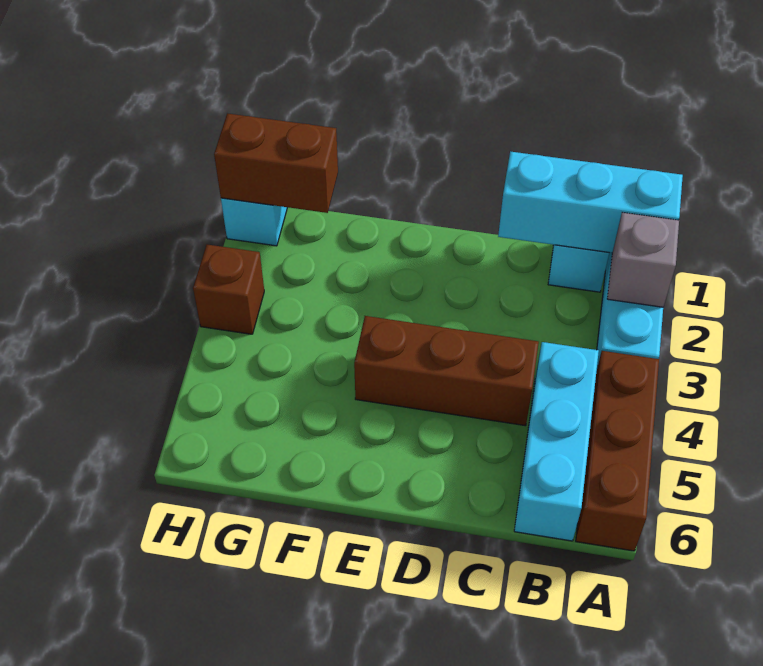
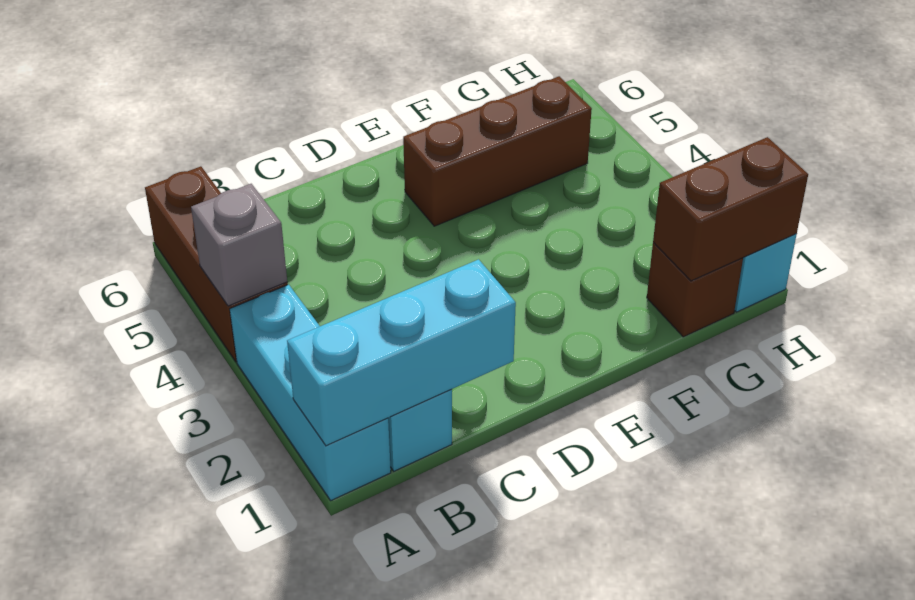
grey 1x1 brick [607,212,679,307] -> grey 1x1 brick moved to [191,184,287,306]
cyan 1x3 brick [514,342,599,541] -> none
brown 1x3 brick [354,316,539,426] -> brown 1x3 brick moved to [403,76,592,226]
brown 1x1 brick [193,245,264,334] -> brown 1x1 brick moved to [647,242,743,337]

